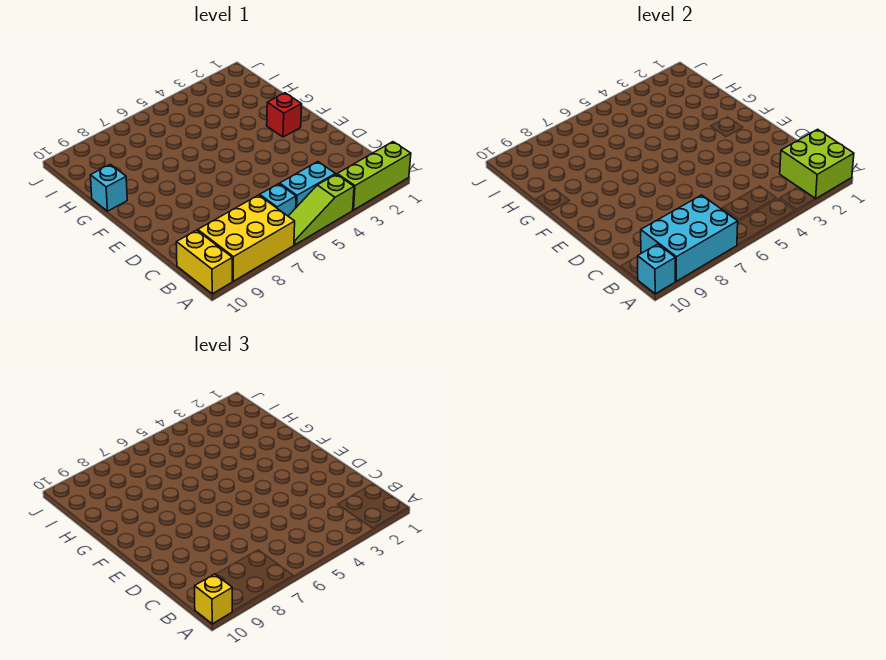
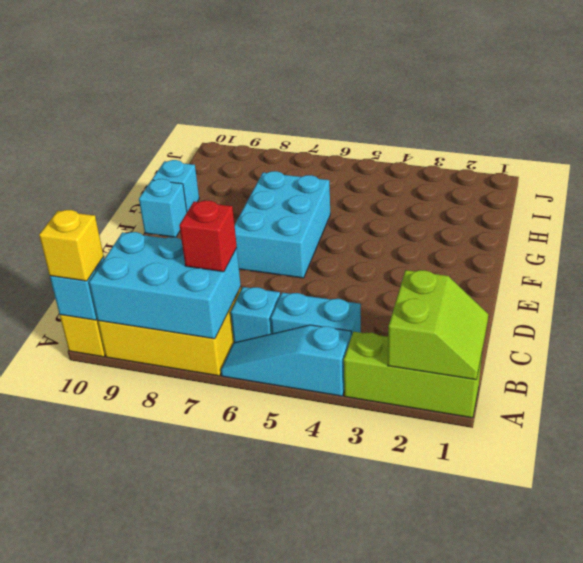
lime 2x2 brick [780,129,854,199] -> lime 2x2 slope [388,270,488,380]
lime 1x3 slope [288,174,354,245] -> cyan 1x3 slope [221,325,351,396]
none -> cyan 2x3 brick [235,171,330,278]
red 1x1 brick [267,93,302,137] -> red 1x1 brick moved to [179,200,237,272]
none -> cyan 1x1 brick [139,179,187,237]

